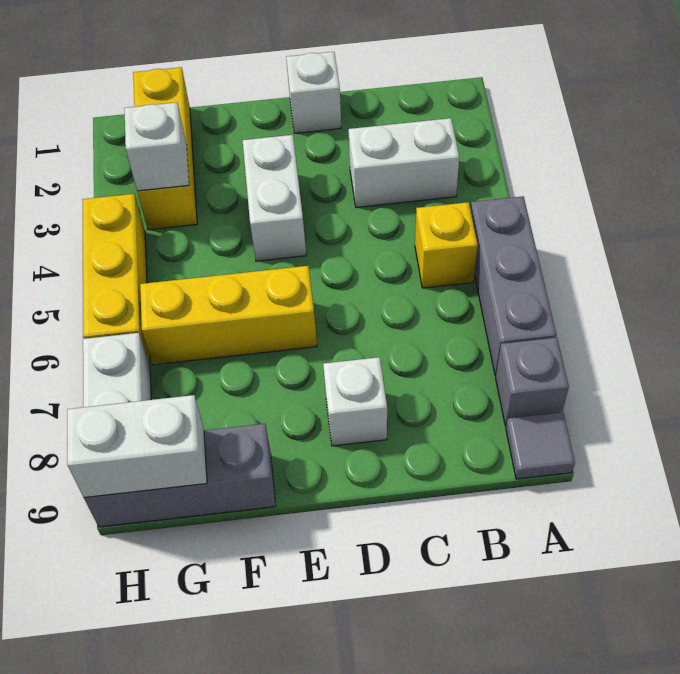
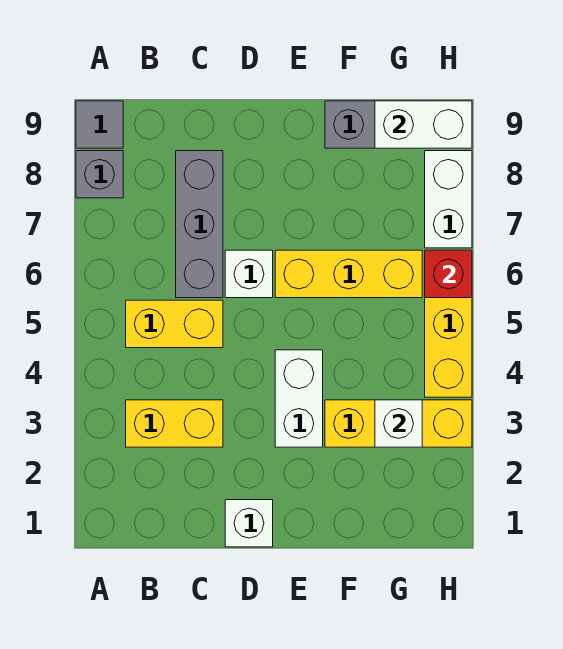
grey 1x3 brick [471,196,557,376] -> grey 1x3 brick moved to [176,151,223,298]
white 1x2 brick [349,118,459,207] -> yellow 1x2 brick [126,400,223,447]
yellow 1x1 brick [415,202,478,288] -> yellow 1x2 brick [126,300,223,348]
white 1x1 brick [323,357,387,446] -> white 1x1 brick moved to [225,250,273,298]
yellow 1x3 brick [133,67,197,230] -> yellow 1x3 brick turned to [325,400,472,447]
none -> red 1x1 brick [425,250,472,298]

